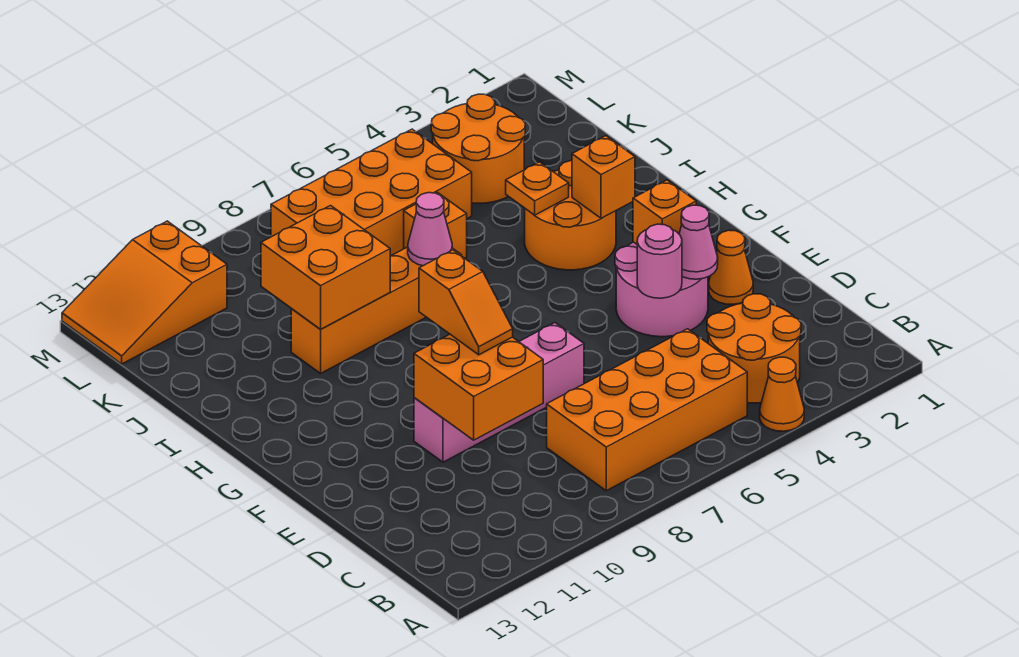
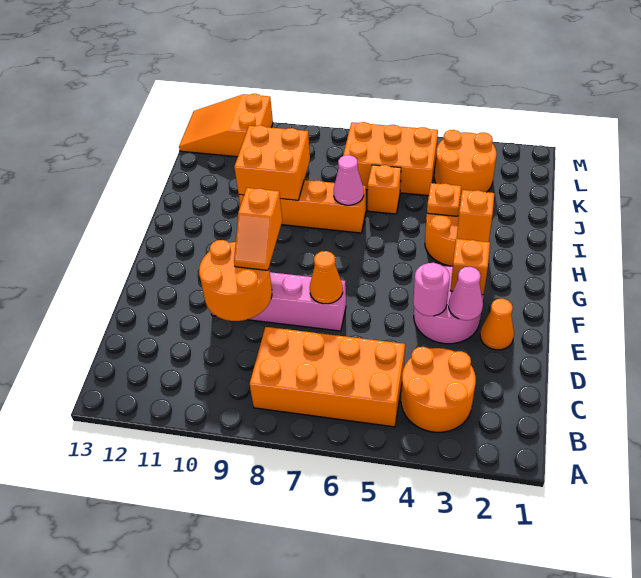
orange 1x1 cone [760,357,804,431] -> orange 1x1 cone moved to [310,251,343,304]
orange 2x2 brick [414,334,543,440] -> orange 2x2 round brick [199,240,272,321]
orange 2x4 brick [271,129,472,256] -> orange 2x3 brick [343,122,438,196]

